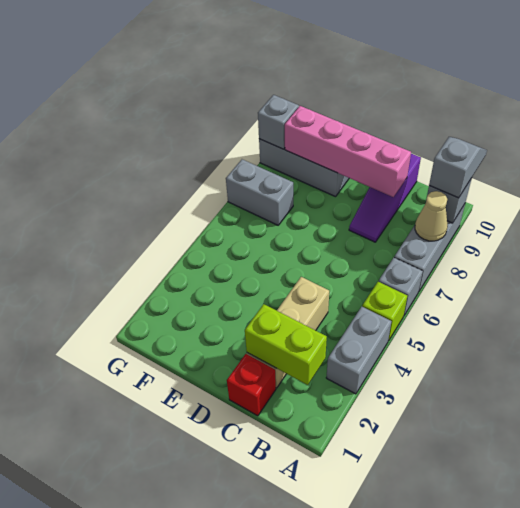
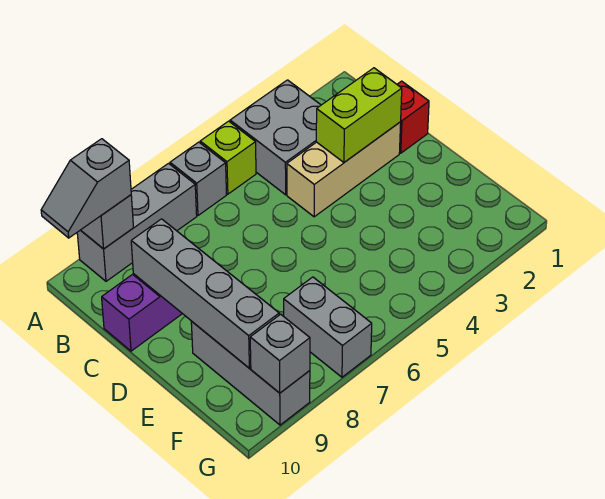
grey 1x2 brick [326,307,391,394] -> grey 2x2 brick [230,80,321,195]
tan 1x1 cone [415,191,448,241] -> none
lime 1x2 brick [245,304,327,385] -> lime 1x2 brick turned to [316,68,402,162]
pink 1x4 brick [285,106,411,197] -> grey 1x4 brick [131,219,279,368]

